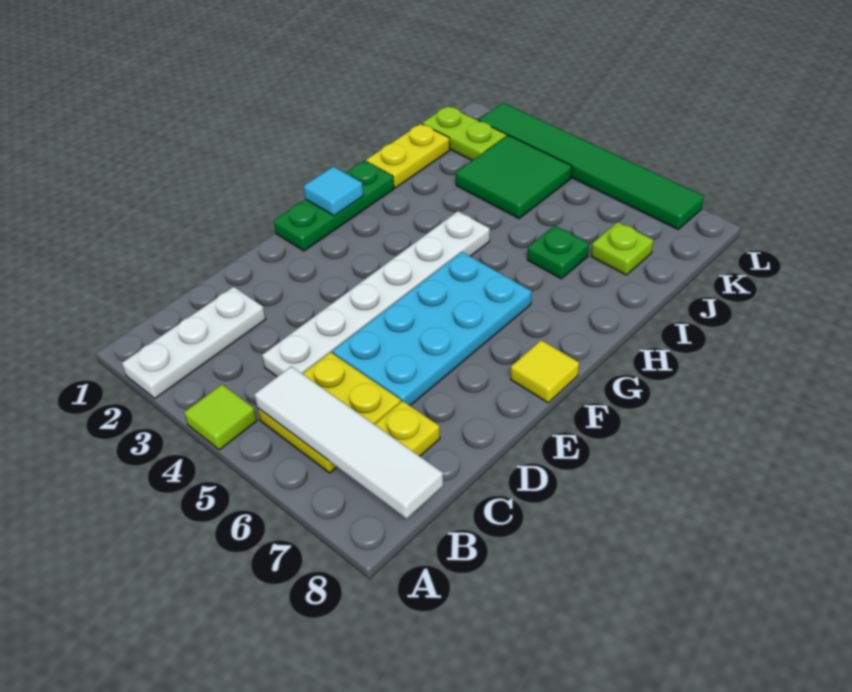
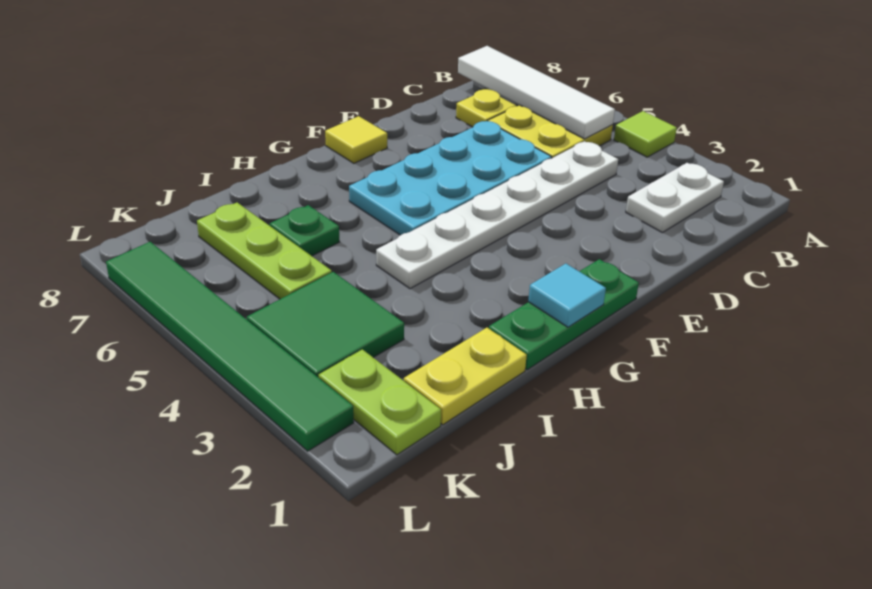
white 1x3 plate [122,287,266,398] -> white 1x2 plate [626,163,724,233]
lime 1x1 plate [591,222,653,275] -> lime 1x3 plate [197,203,332,299]

